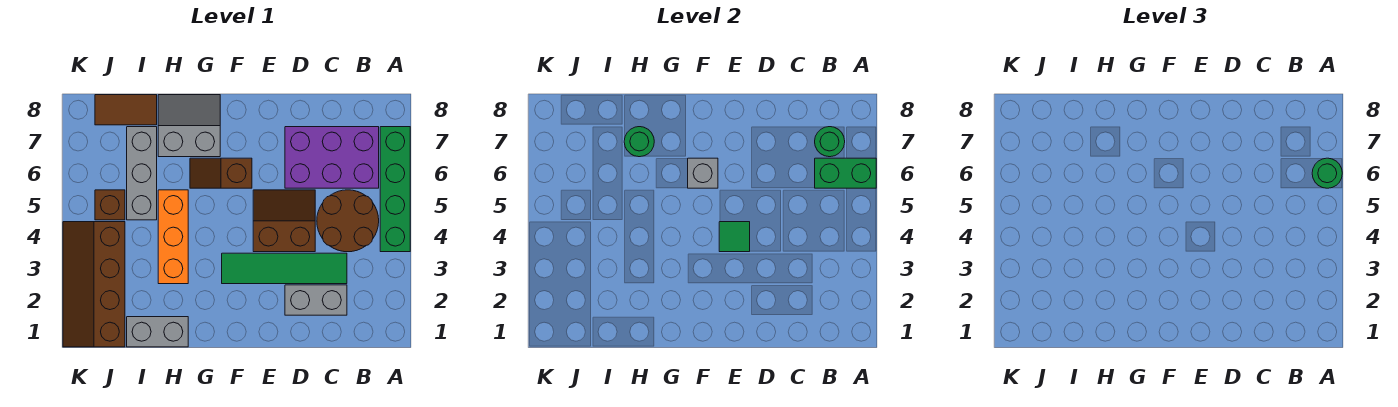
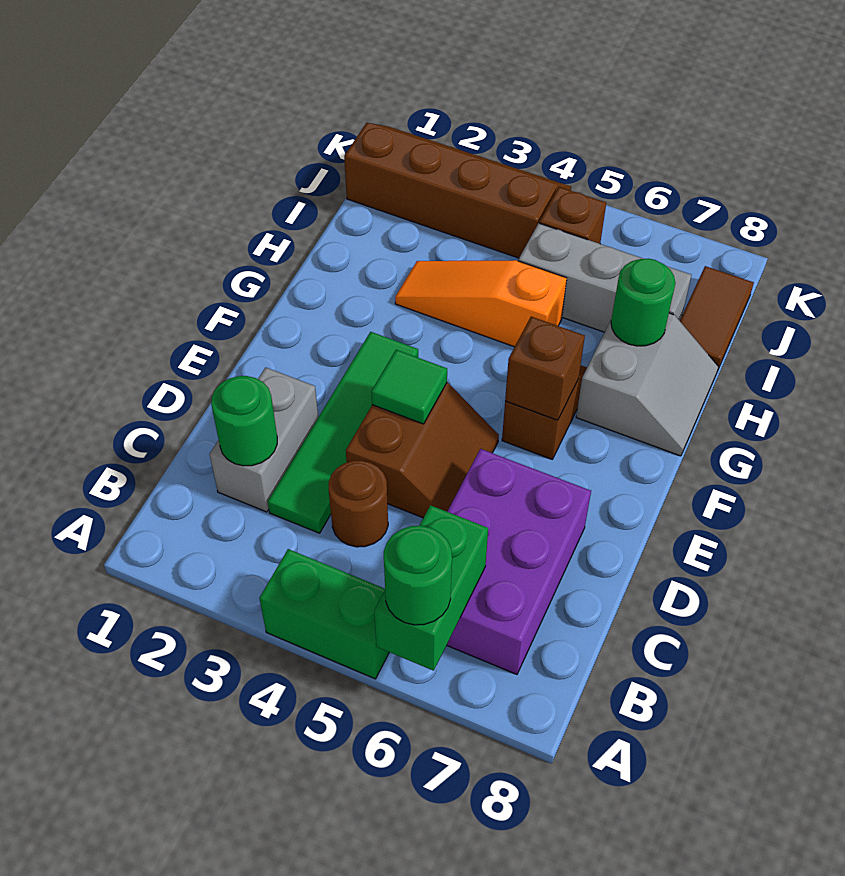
green 1x4 brick [380,127,410,252] -> green 1x2 brick [259,549,389,679]
brown 2x2 round brick [317,190,379,252] -> brown 1x1 round brick [329,461,388,547]
green 1x1 round brick [815,127,845,157] -> green 1x1 round brick moved to [211,376,277,466]
grey 1x1 brick [688,158,718,188] -> brown 1x1 brick [505,317,585,420]
grey 1x2 brick [127,317,188,347] -> none
orange 1x3 brick [158,190,188,284] -> orange 1x3 slope [395,260,567,347]

